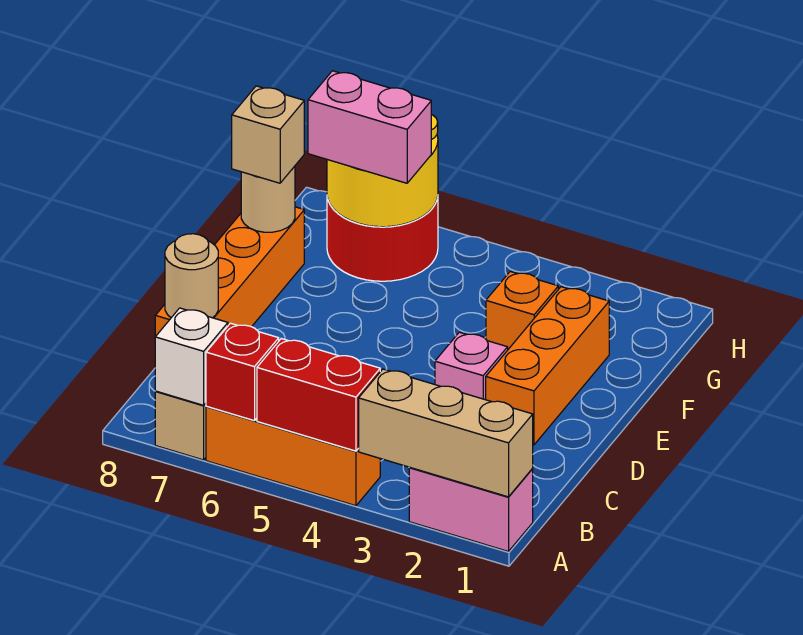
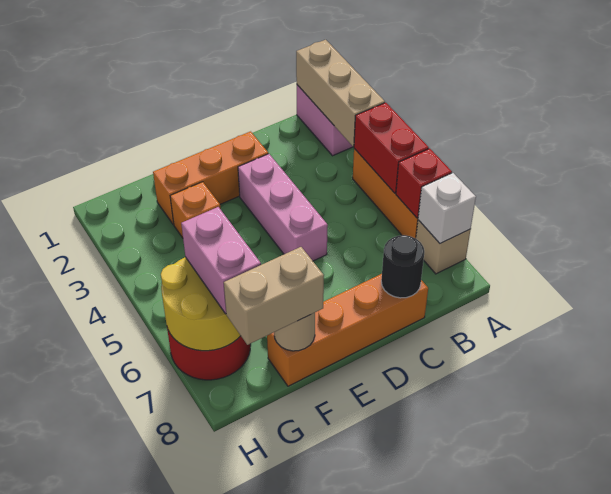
tan 1x1 round brick [165,234,218,318] -> black 1x1 round brick [381,235,424,298]
pink 1x1 brick [435,332,508,400] -> pink 1x3 brick [238,154,328,261]
tan 1x1 brick [232,86,304,183] -> tan 1x2 brick [224,247,324,345]

